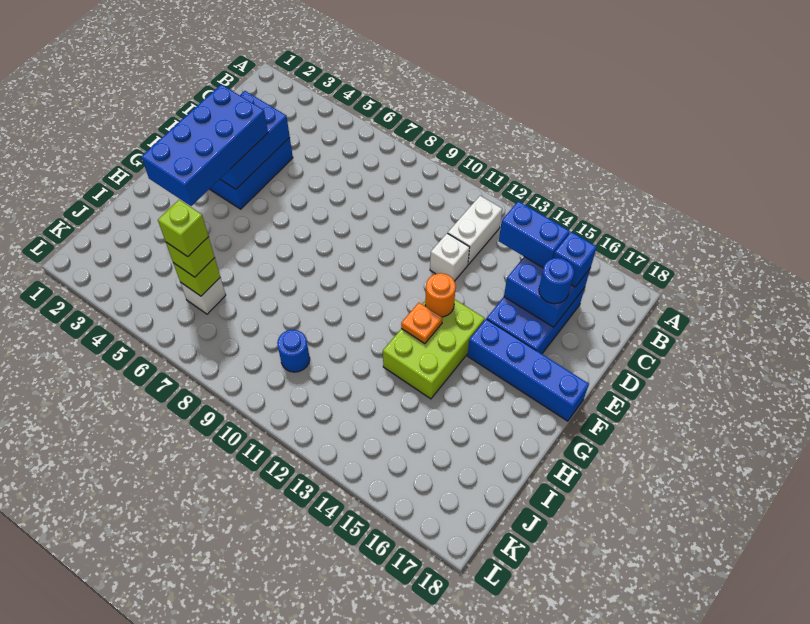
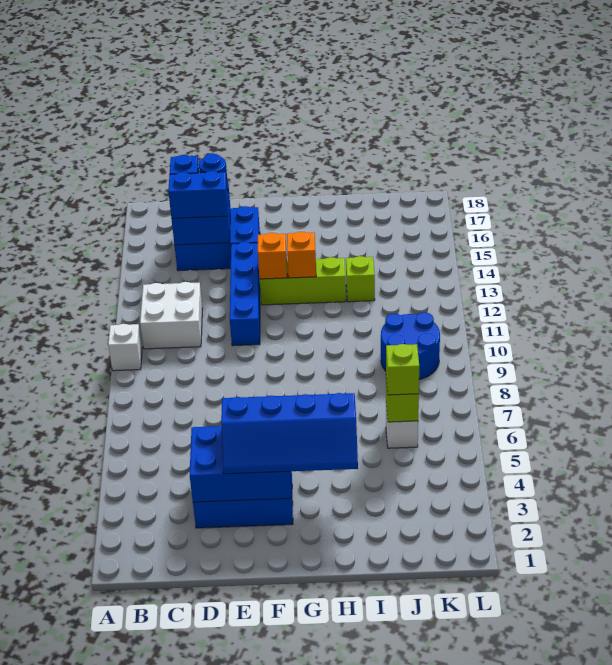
white 1x2 brick [448,196,502,264] -> white 2x2 brick [140,282,203,349]
blue 1x2 brick [499,201,569,268] -> blue 1x2 brick turned to [168,171,228,218]
white 1x1 brick [430,233,470,281] -> white 1x1 brick moved to [108,324,142,371]
blue 2x4 brick [141,84,268,206] -> blue 2x4 slope [221,393,358,474]
lime 2x3 brick [383,300,485,399] -> lime 1x3 brick [260,257,346,305]
orange 1x1 round brick [425,273,456,317] -> orange 1x1 brick [258,233,287,279]
blue 1x4 brick [467,319,589,421] -> blue 1x4 brick moved to [230,242,260,346]
orange 1x1 plate [401,303,442,344] -> orange 1x1 brick [287,232,316,278]
lime 1x1 brick [158,200,209,257] -> lime 1x1 brick moved to [346,256,375,302]
blue 1x1 round brick [277,330,310,372] -> blue 2x2 round brick [381,312,440,379]

